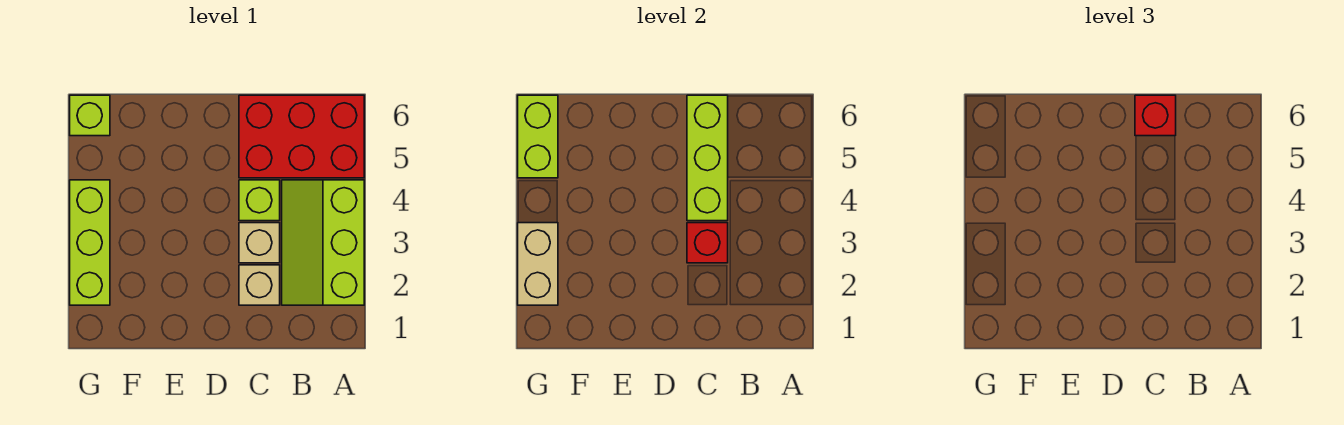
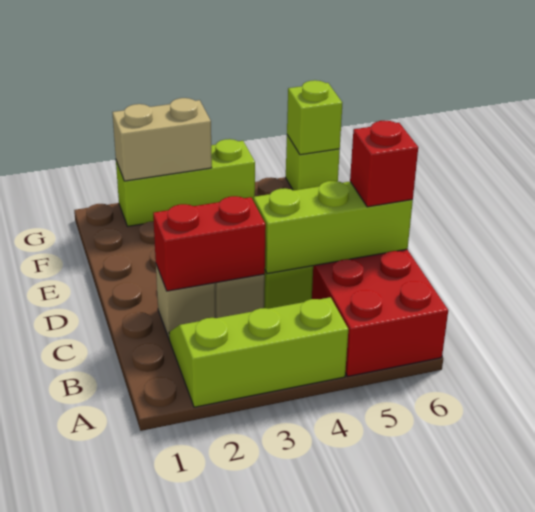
red 1x1 brick [687,223,728,263] -> red 1x2 brick [153,196,266,291]
lime 1x2 brick [518,95,558,178] -> lime 1x1 brick [287,80,342,155]

